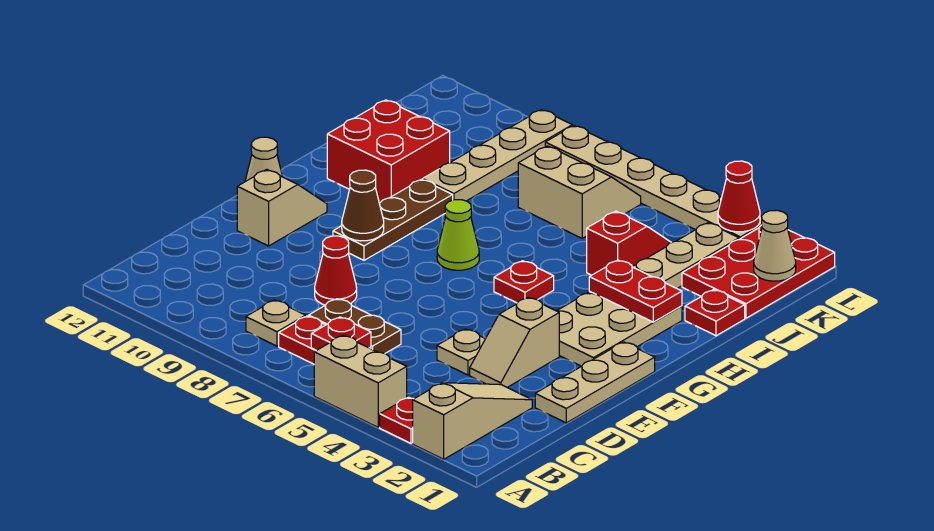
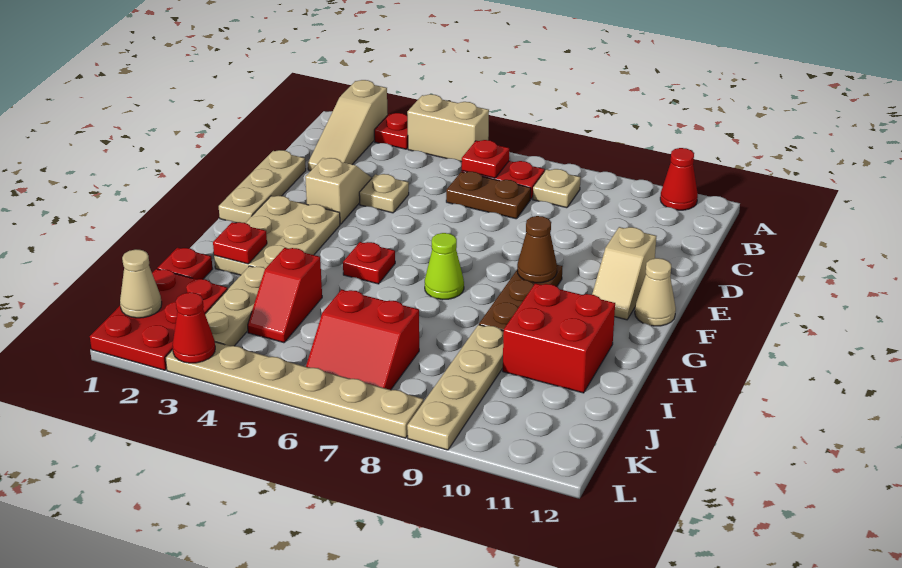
red 1x1 cone [315,236,357,305] -> red 1x1 cone moved to [660,148,698,210]
red 1x2 plate [589,260,682,322] -> red 1x1 plate [213,222,267,264]
tan 2x2 slope [518,146,641,238] -> red 2x2 slope [306,290,419,390]

